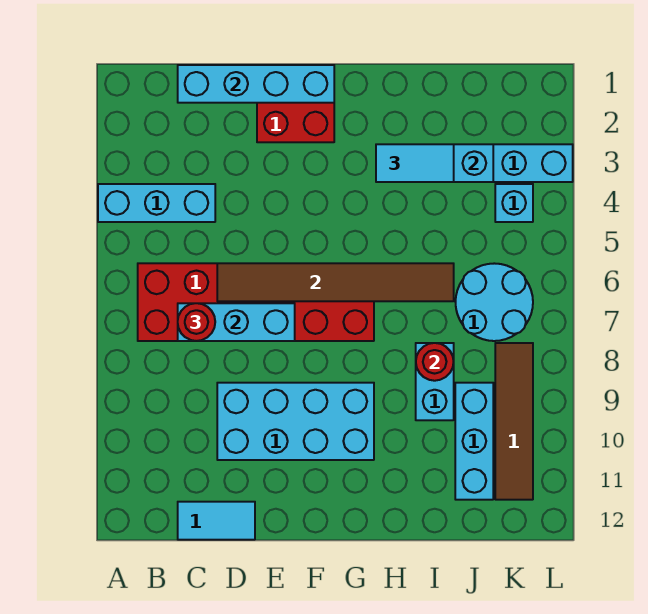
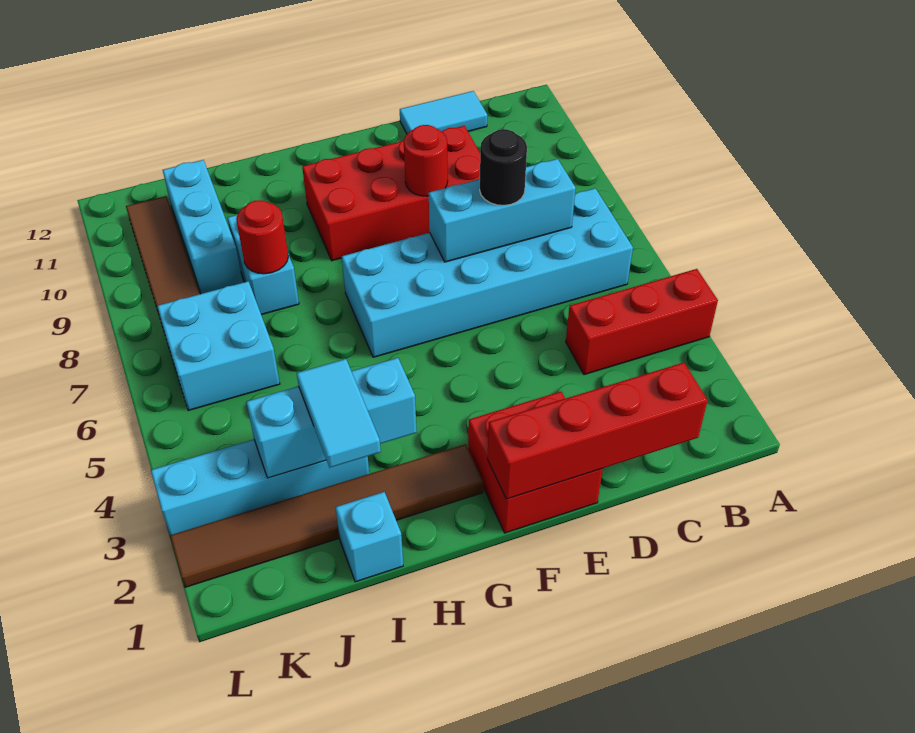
cyan 1x3 brick [98,184,215,222] -> red 1x3 brick [566,269,718,375]
red 2x6 brick [138,263,374,341] -> cyan 2x6 brick [342,188,633,357]
cyan 1x4 brick [178,65,334,103] -> red 1x4 brick [487,363,708,499]
red 1x1 round brick [178,303,215,341] -> red 1x1 round brick moved to [404,125,448,196]
brown 1x6 tile [217,263,454,301] -> brown 1x6 tile moved to [170,444,484,587]
none -> black 1x1 round brick [480,129,527,205]
cyan 2x4 brick [217,383,374,460] -> red 2x4 brick [302,126,480,261]
cyan 1x2 tile [376,144,454,182] -> cyan 1x2 tile turned to [297,359,381,468]
cyan 2x2 round brick [456,263,533,341] -> cyan 2x2 brick [157,281,280,411]
cyan 1x1 brick [495,184,533,222] -> cyan 1x1 brick moved to [335,492,403,582]

